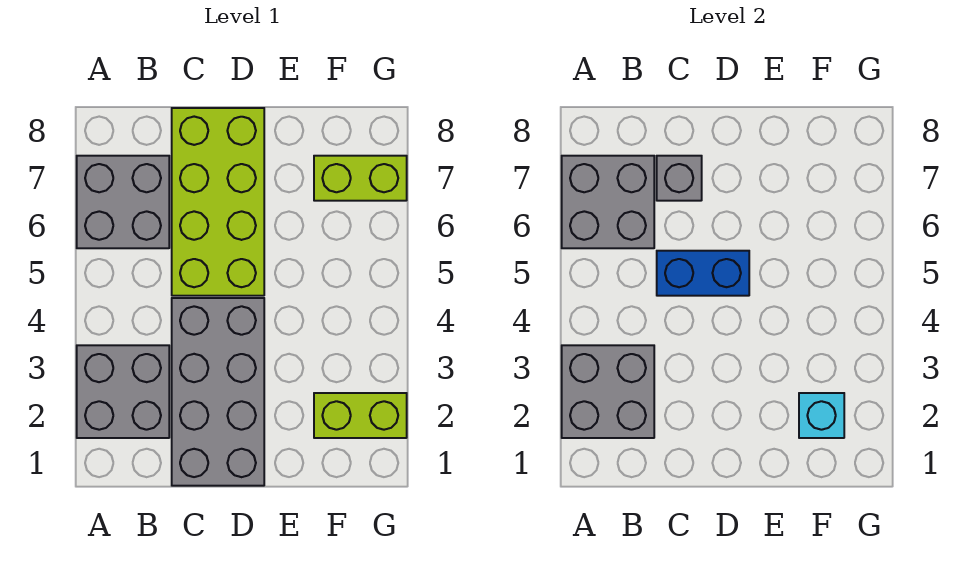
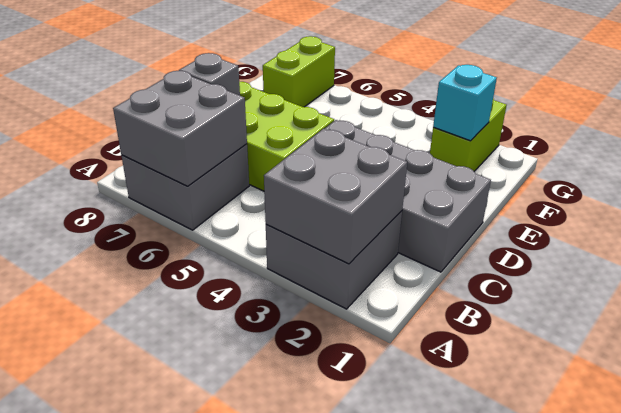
blue 1x2 brick [657,251,749,296] -> none

